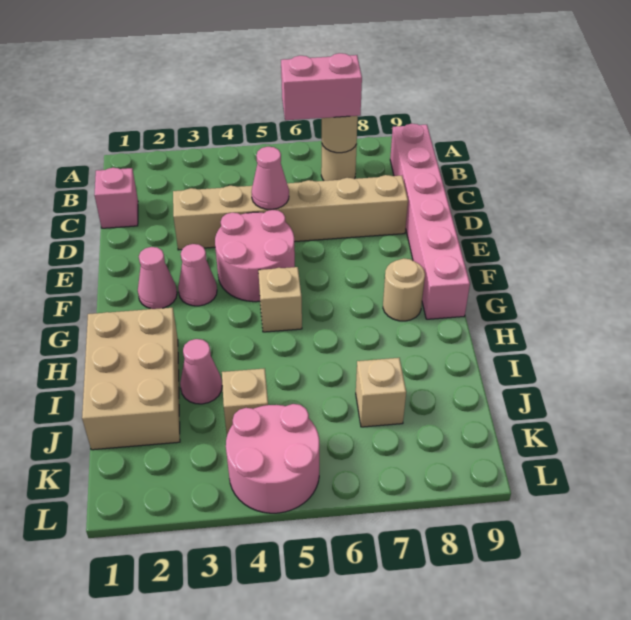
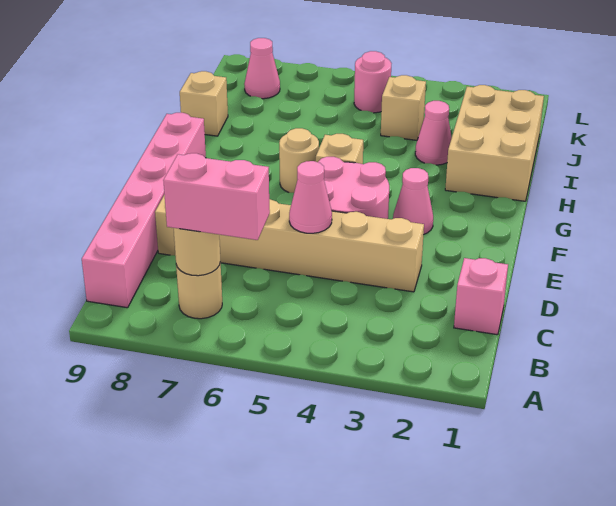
pink 1x1 cone [138,247,177,309] -> pink 1x1 cone moved to [244,38,280,99]
tan 1x1 round brick [383,258,425,321] -> tan 1x1 round brick moved to [279,128,319,193]
tan 1x1 brick [356,358,406,427] -> tan 1x1 brick moved to [180,71,228,136]
pink 2x2 round brick [226,404,319,513] -> pink 1x1 round brick [354,51,392,113]

